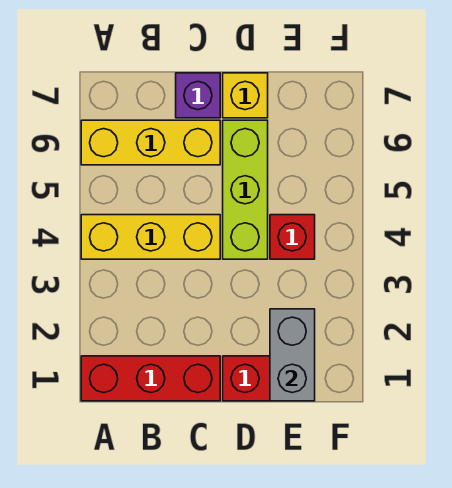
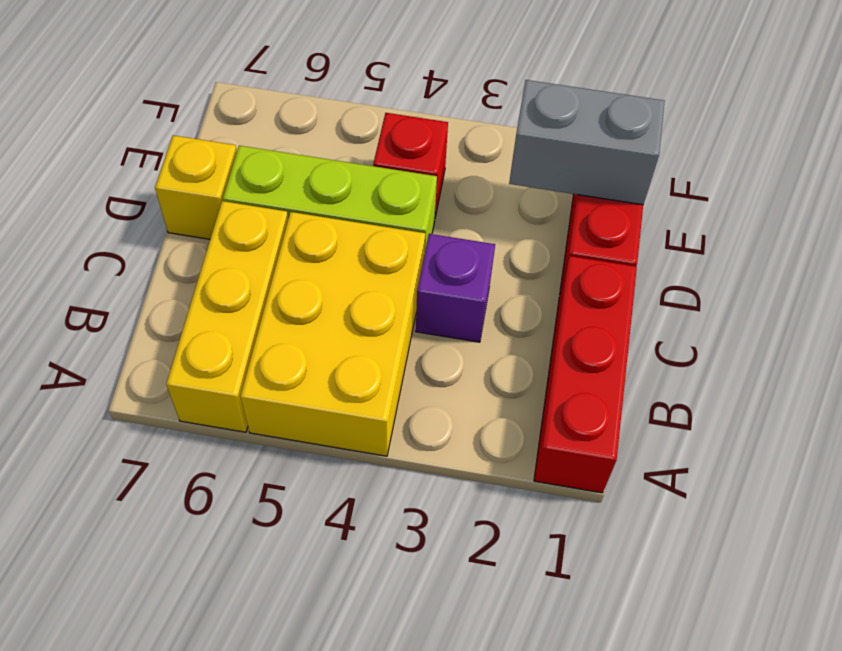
yellow 1x3 brick [81,215,220,259] -> yellow 2x3 brick [240,212,425,456]
purple 1x1 brick [176,73,220,118] -> purple 1x1 brick moved to [416,234,495,342]

